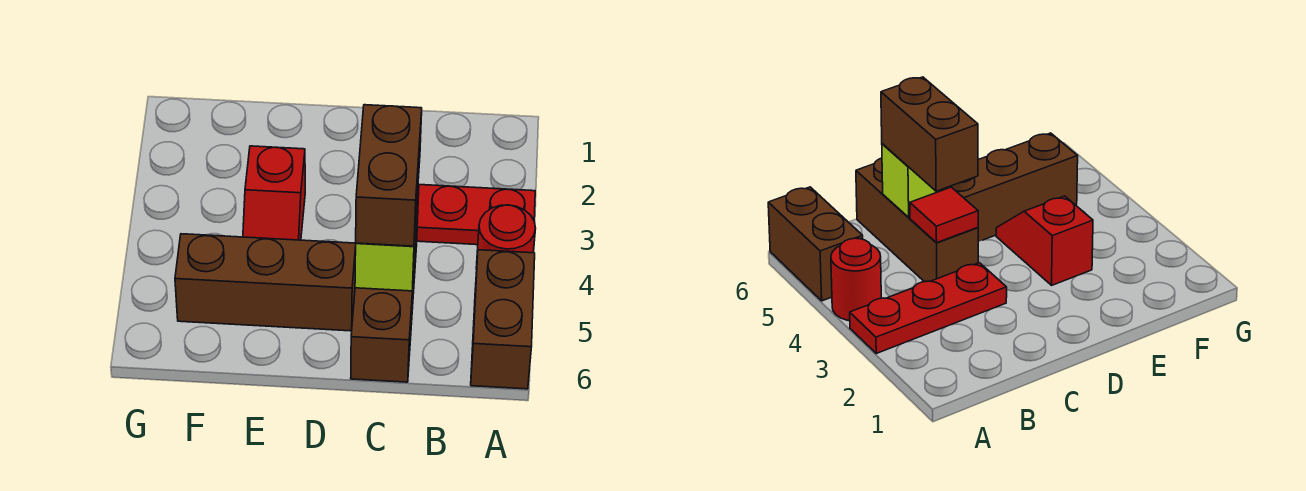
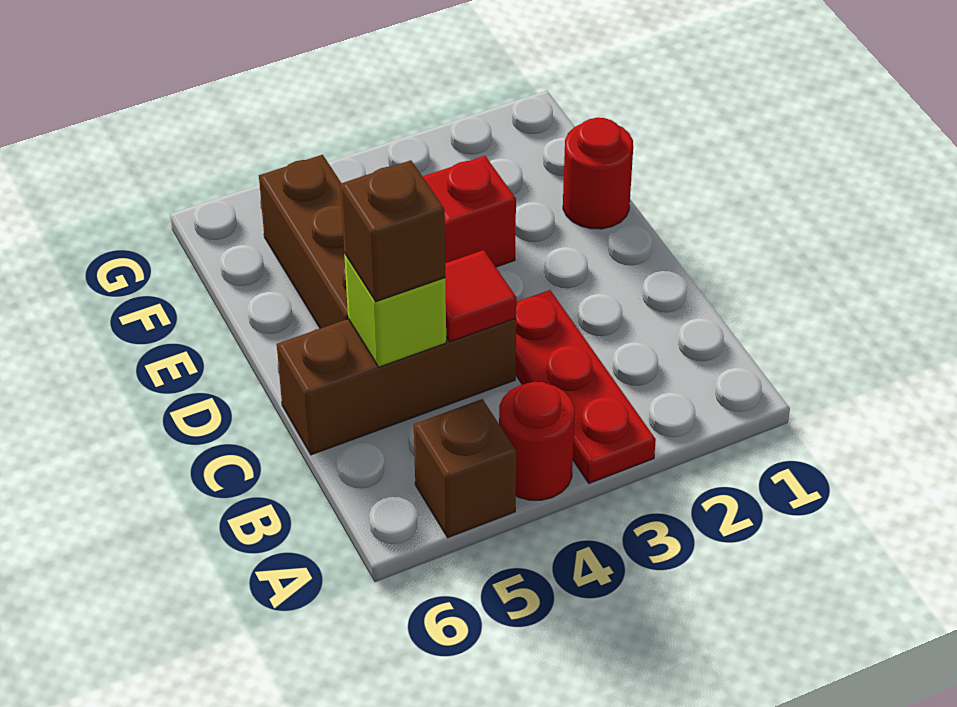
brown 1x2 brick [471,250,535,389] -> brown 1x1 brick [414,399,517,537]
brown 1x2 brick [356,105,422,246] -> brown 1x1 brick [340,160,445,302]
none -> red 1x1 round brick [563,118,633,229]

